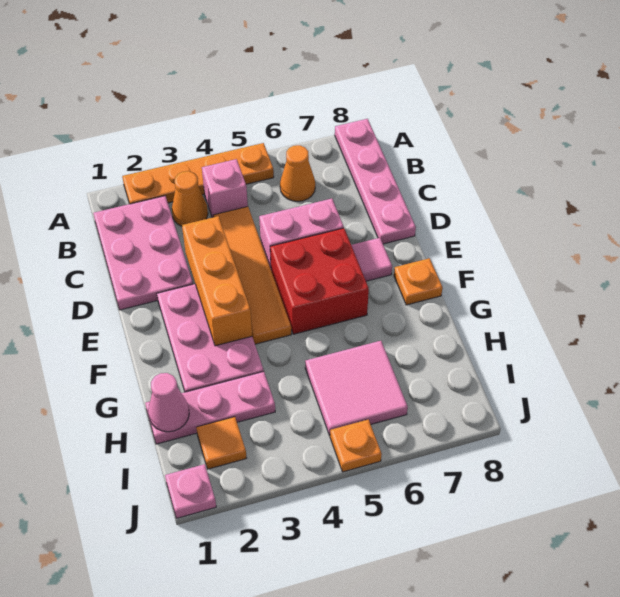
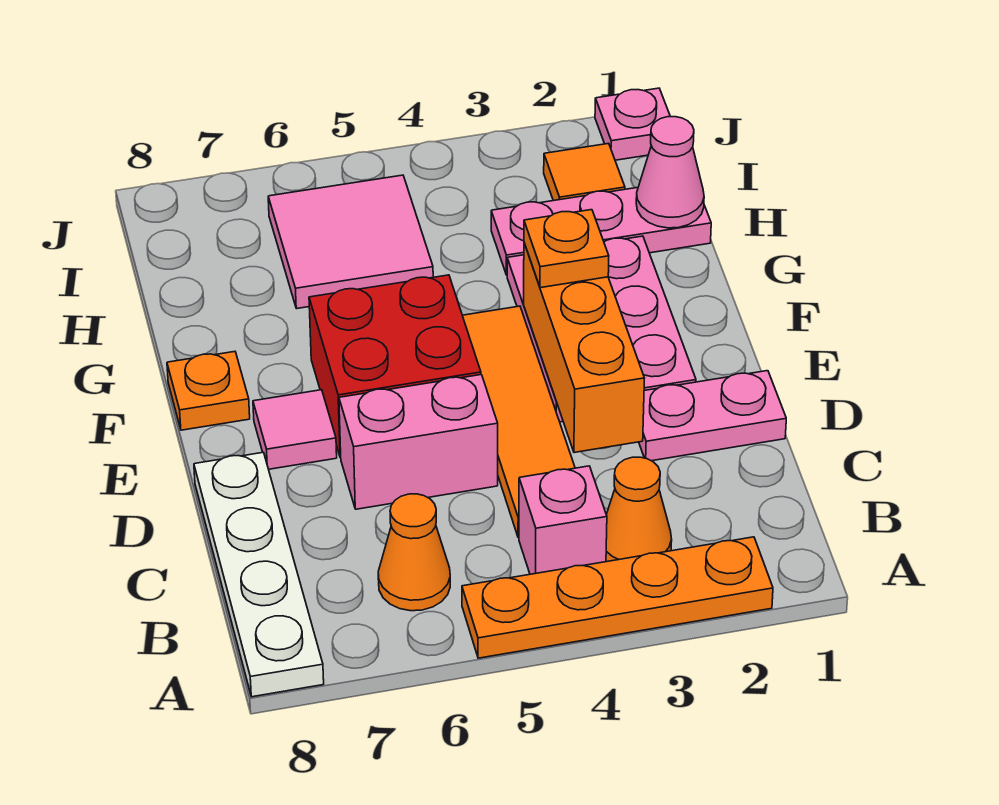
pink 1x4 plate [335,119,416,244] -> white 1x4 plate [194,452,324,697]
pink 2x3 plate [93,196,193,310] -> pink 1x2 plate [639,371,786,461]
orange 1x1 plate [330,420,382,472] -> orange 1x1 plate moved to [524,210,609,288]

